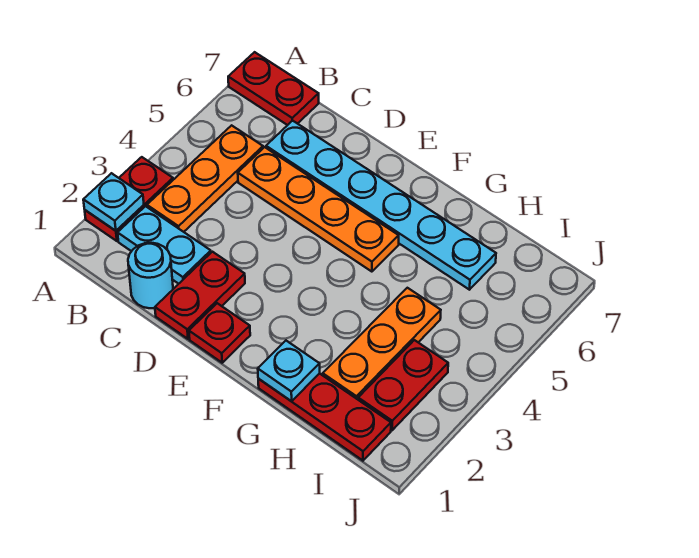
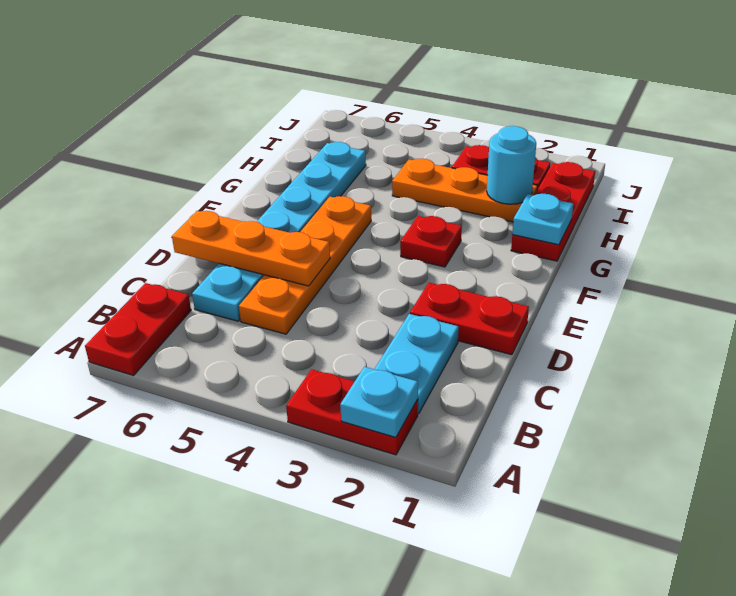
orange 1x3 plate [147,125,263,232] -> orange 1x3 plate moved to [172,211,330,286]
cyan 1x1 round brick [128,243,173,308] -> cyan 1x1 round brick moved to [487,126,536,204]
red 1x1 plate [189,303,250,363] -> red 1x1 plate moved to [400,216,462,267]

